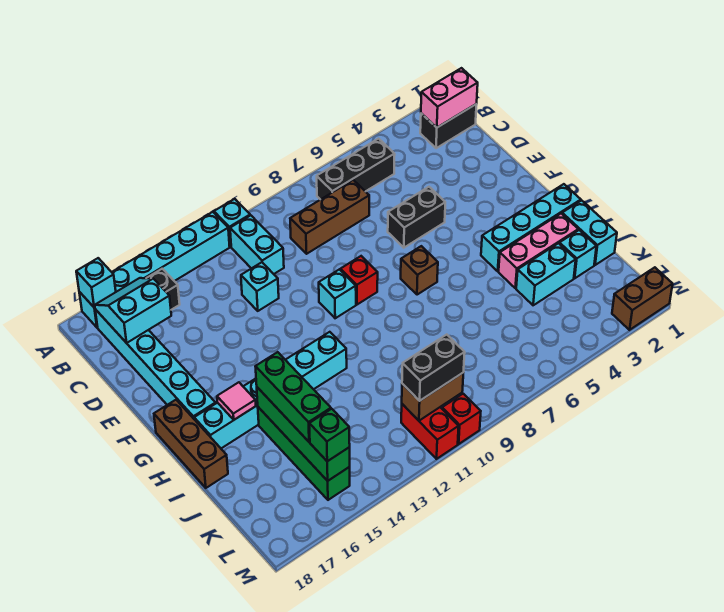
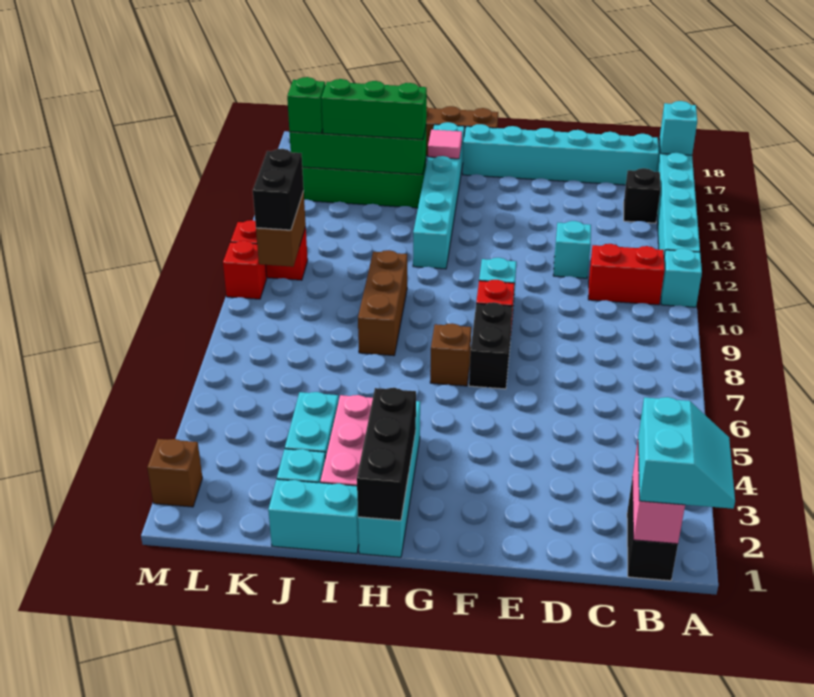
black 1x3 brick [317,139,395,200] -> black 1x3 brick moved to [357,388,416,520]
cyan 1x2 brick [230,215,284,274] -> red 1x2 brick [588,244,665,305]
cyan 2x2 slope [95,278,171,343] -> cyan 2x2 slope moved to [638,397,735,509]
brown 1x3 brick [290,180,369,254] -> brown 1x3 brick moved to [358,250,407,356]
black 1x2 brick [388,187,445,248] -> black 1x2 brick moved to [469,302,512,389]
brown 1x2 brick [612,267,673,330] -> brown 1x1 brick [147,439,202,507]

